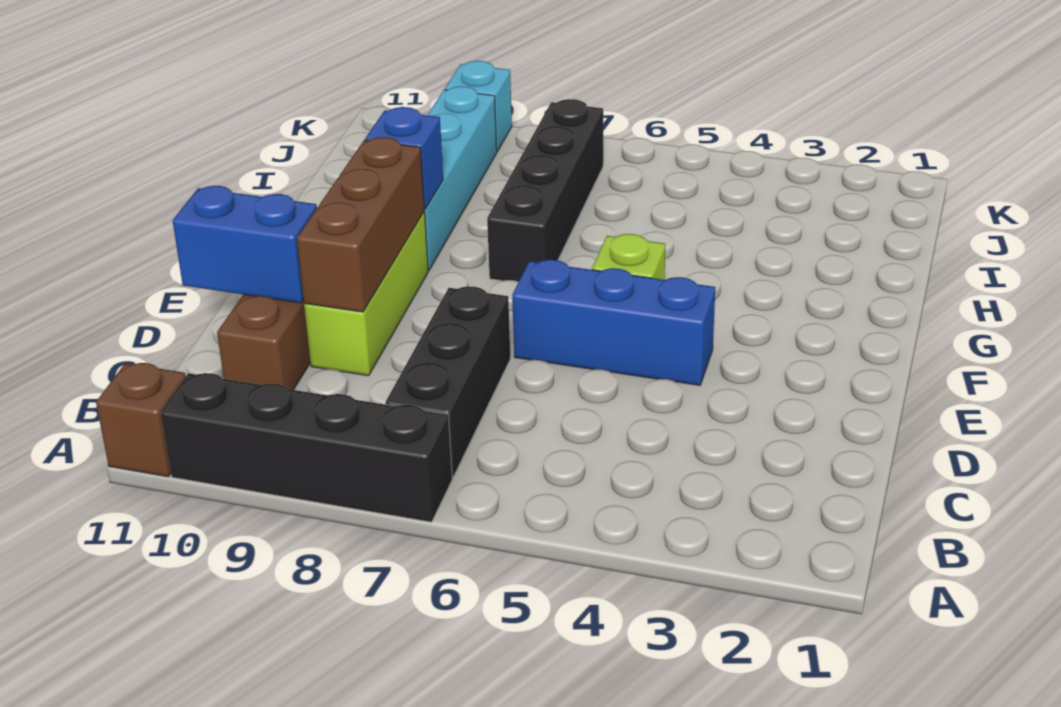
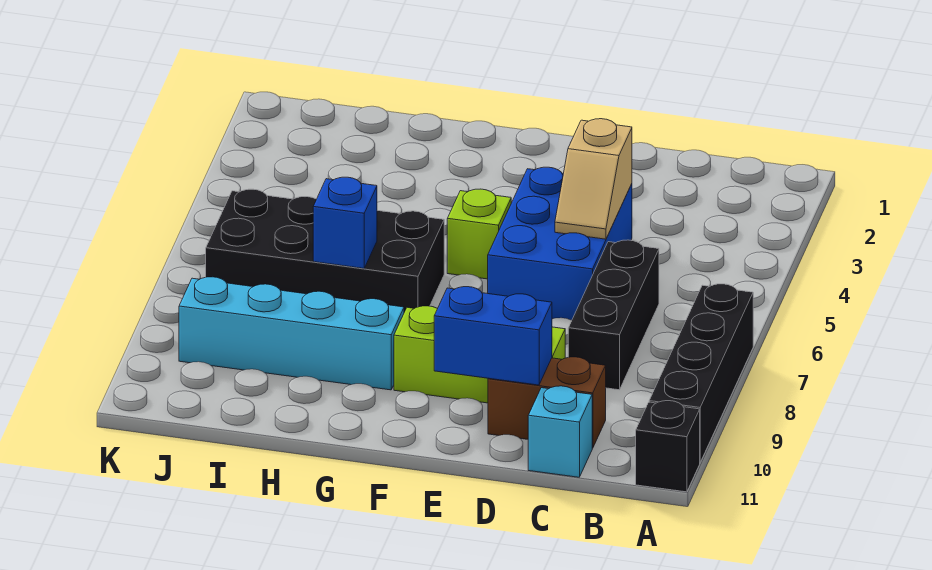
brown 1x1 brick [96,363,186,477] -> black 1x1 brick [636,401,700,492]
black 1x3 brick [385,286,510,477] -> black 1x3 brick turned to [568,240,659,390]
none -> tan 1x2 slope [555,119,632,239]
brown 1x3 brick [297,137,425,312] -> none
blue 1x2 brick [173,186,317,303] -> blue 1x2 brick turned to [434,287,552,385]
blue 1x3 brick [512,260,715,385] -> blue 2x3 brick [488,167,632,320]
black 1x4 brick [487,99,603,282] -> black 2x4 brick [206,189,444,312]
blue 1x1 brick [365,107,443,209] -> blue 1x1 brick moved to [313,177,377,269]
cyan 1x1 brick [445,61,512,151] -> cyan 1x1 brick moved to [528,386,592,477]

